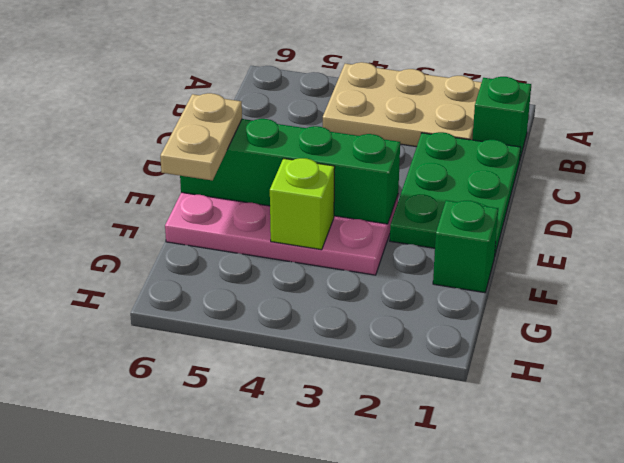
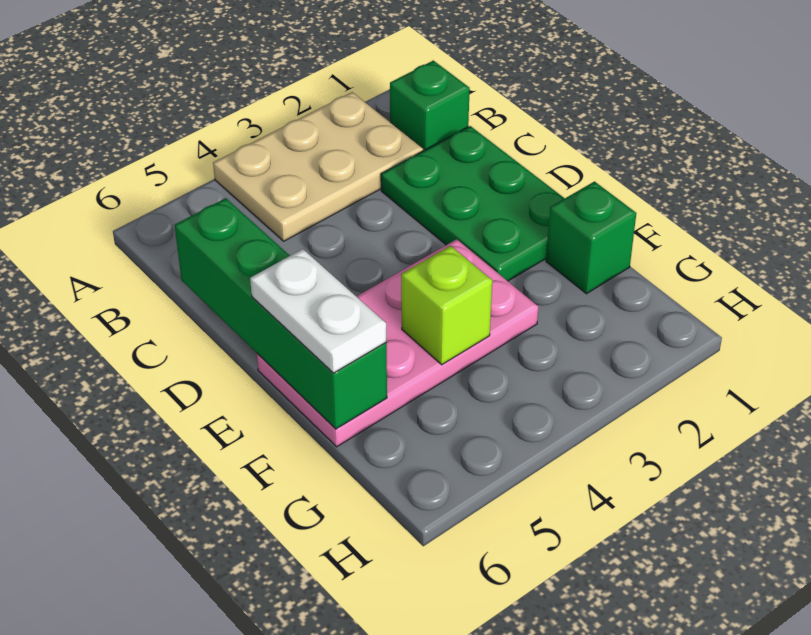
green 1x4 brick [180,119,401,224] -> green 1x4 brick turned to [175,198,387,429]
tan 1x2 plate [160,93,242,180] -> white 1x2 plate [250,249,386,373]

